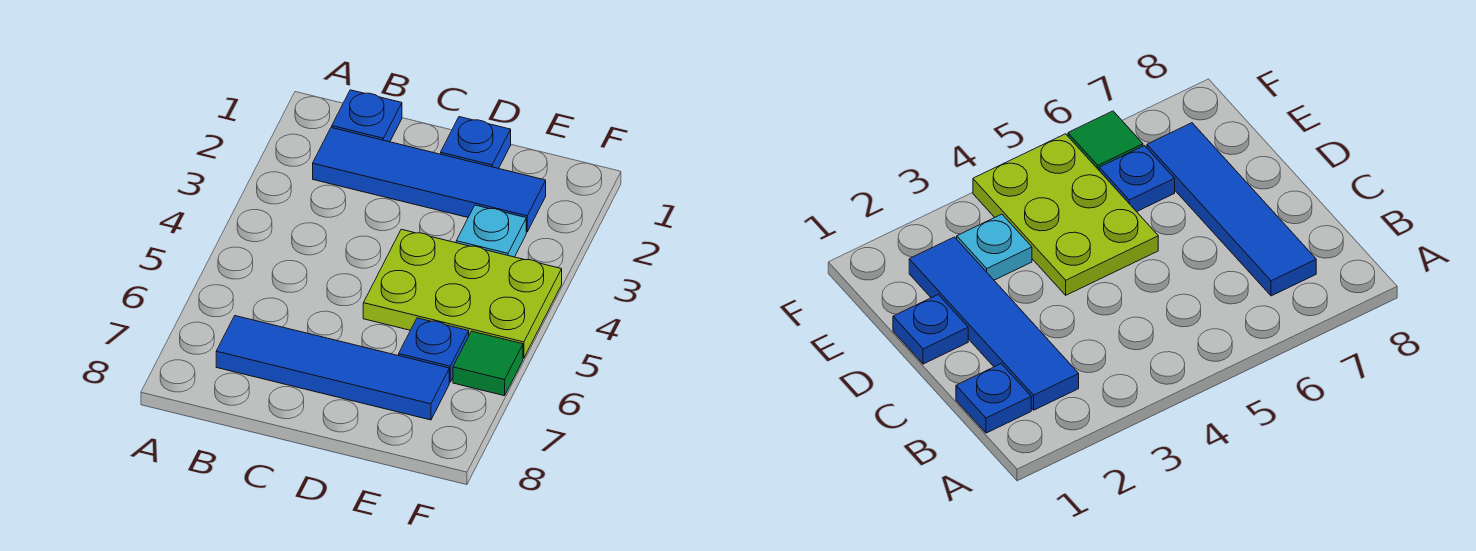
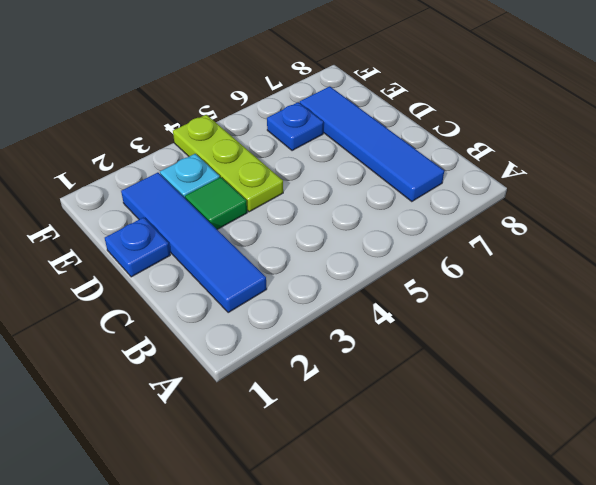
blue 1x1 plate [332,90,402,142] -> none
lime 2x3 plate [363,229,562,358] -> lime 1x3 plate [173,115,283,212]
green 1x1 tile [453,331,523,396] -> green 1x1 tile moved to [185,177,247,229]

